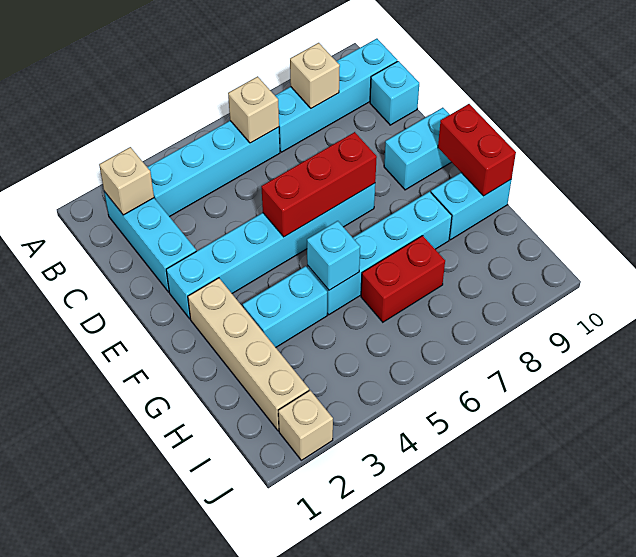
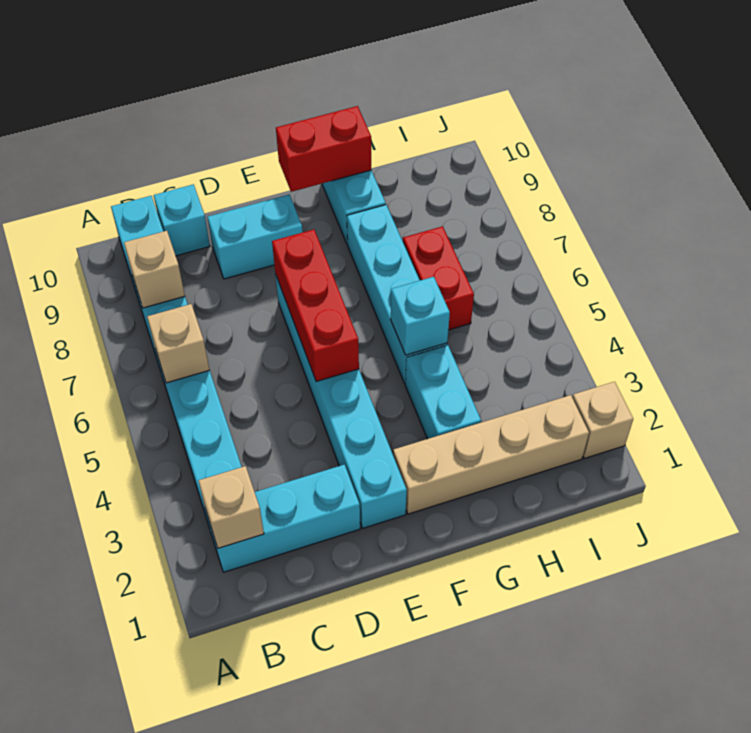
cyan 1x2 brick [384,108,451,190] -> cyan 1x2 brick turned to [208,195,303,279]

